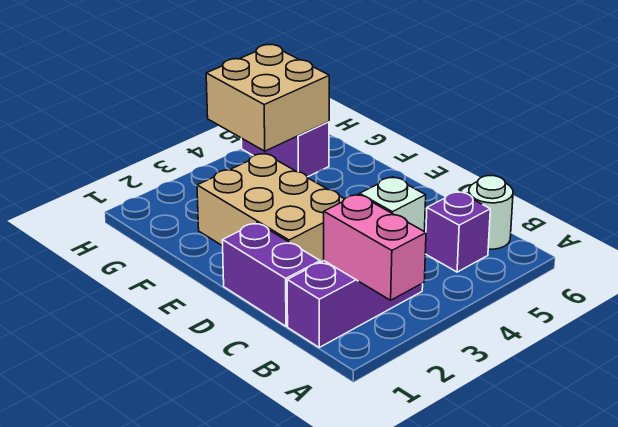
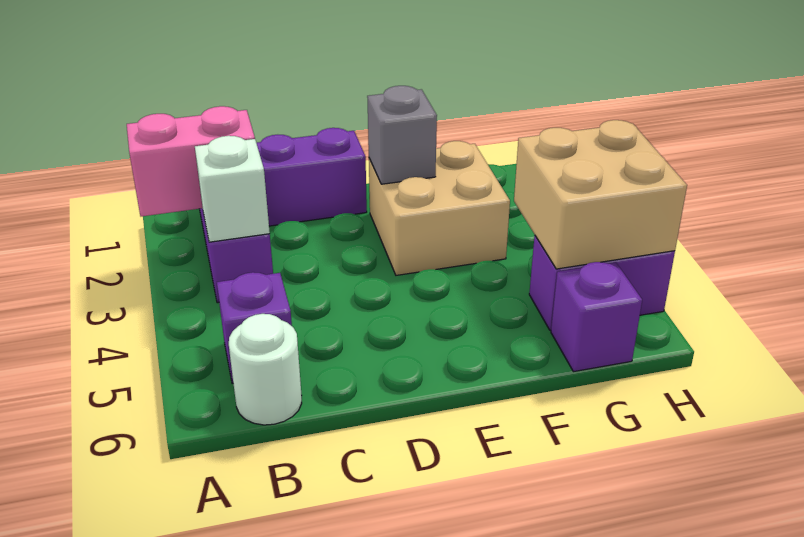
tan 2x3 brick [197,154,344,262] -> tan 2x2 brick [369,141,510,275]
none -> grey 1x1 brick [367,86,437,184]
none -> purple 1x1 brick [551,262,642,372]

